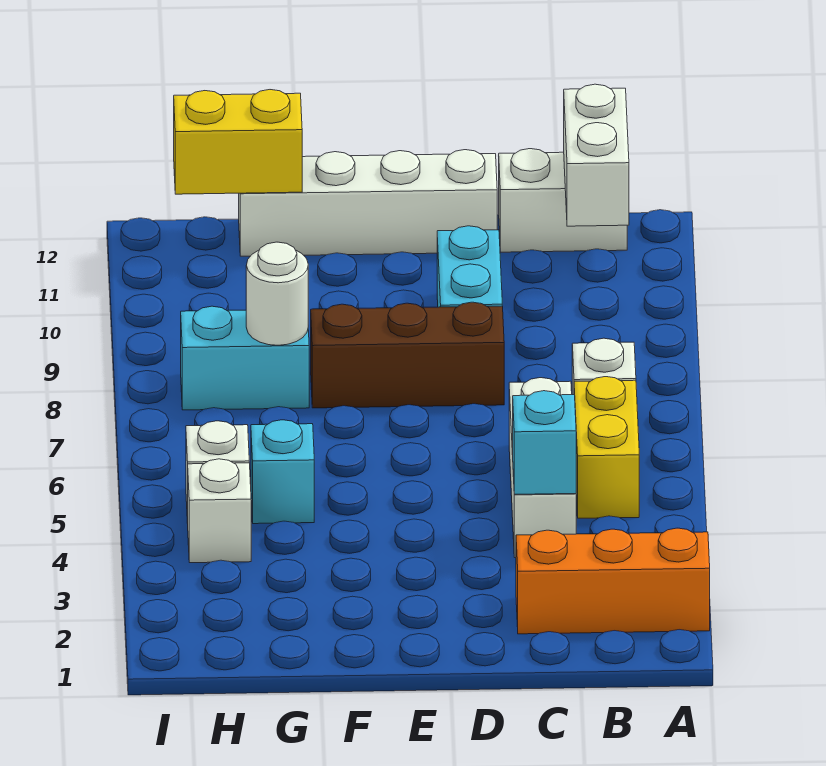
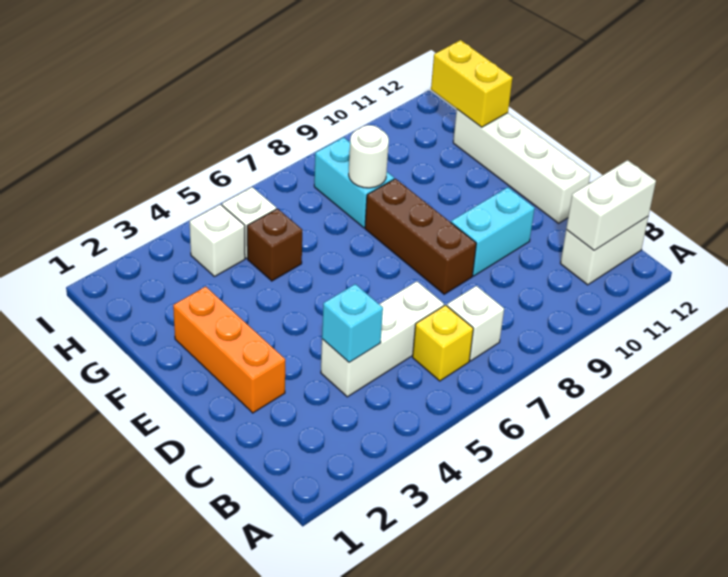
orange 1x3 brick [516,528,710,634] -> orange 1x3 brick moved to [173,286,285,413]
yellow 1x2 brick [574,377,639,518] -> yellow 1x1 brick [413,305,473,381]
white 1x2 brick [499,149,627,252] -> white 1x2 brick turned to [560,217,648,285]
cyan 1x1 brick [251,420,314,524] -> brown 1x1 brick [247,209,302,281]

